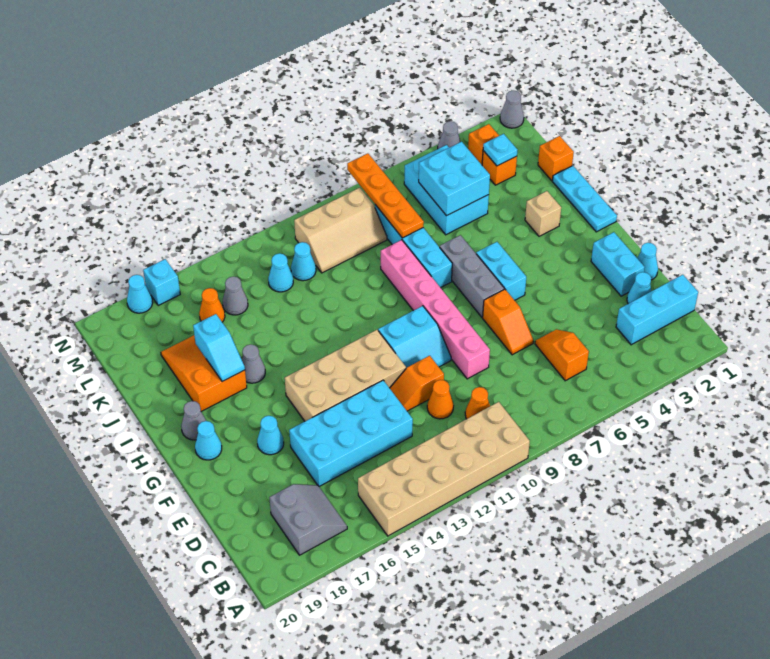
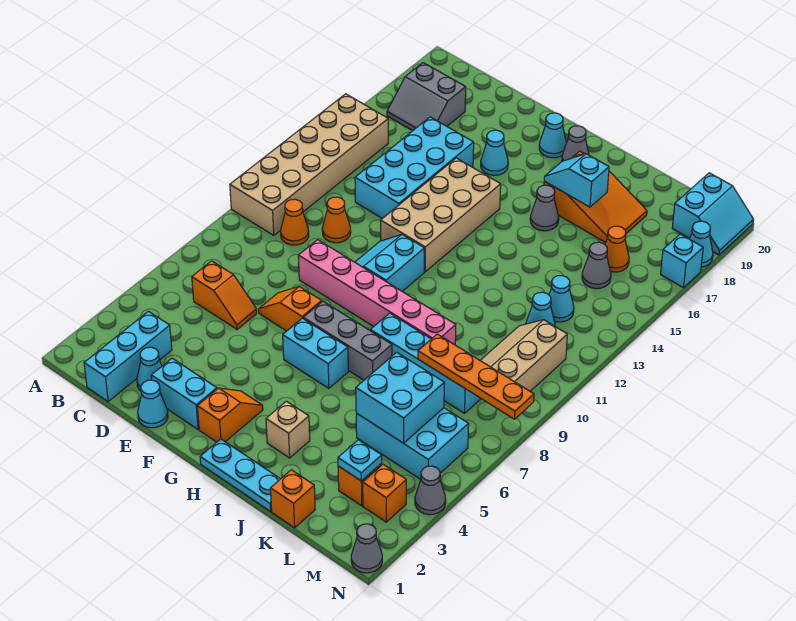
orange 1x2 slope [390,356,444,411] -> orange 1x2 slope moved to [197,388,263,442]
none -> cyan 2x2 slope [672,173,753,255]

